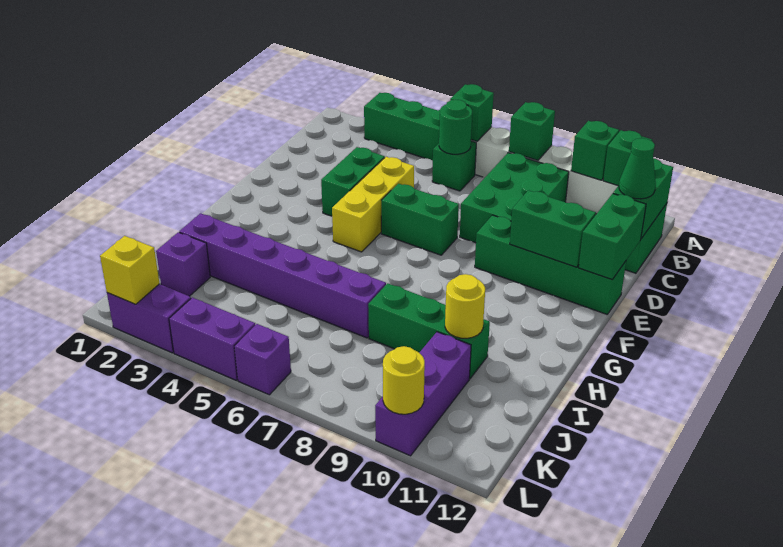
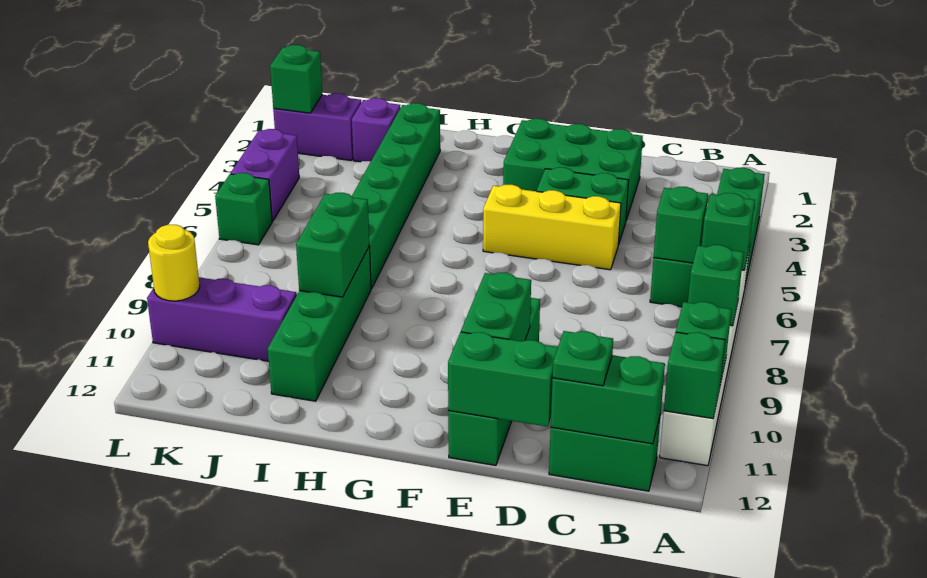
green 1x1 round brick [439,100,472,154] -> green 1x1 brick [653,187,708,263]
green 2x3 brick [460,153,569,243] -> green 2x3 brick moved to [503,119,643,220]
green 1x1 cone [619,138,656,199] -> green 1x1 plate [553,331,613,386]
green 1x2 brick [381,184,459,255] -> green 1x2 brick moved to [296,193,369,297]
purple 1x6 brick [179,213,386,338] -> green 1x6 brick [352,103,440,289]
green 1x3 brick [368,283,490,379] -> green 1x4 brick [268,246,371,401]
yellow 1x1 round brick [445,274,485,338] -> none
purple 1x2 brick [107,284,191,353] -> purple 1x2 brick turned to [273,93,361,161]
yellow 1x1 brick [100,236,159,304] -> green 1x1 brick [270,45,322,113]
purple 1x1 brick [234,324,291,395] -> green 1x1 brick [215,173,272,245]

